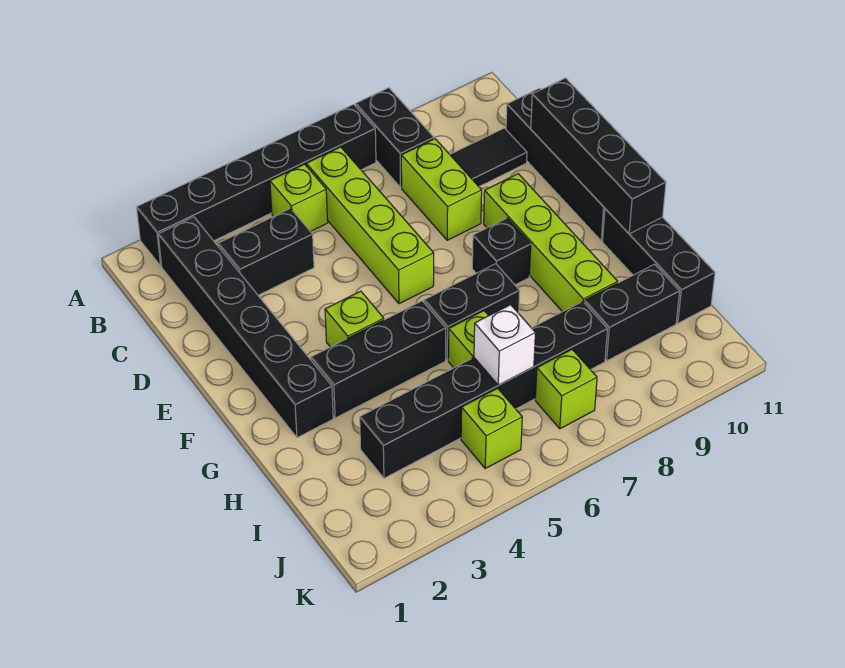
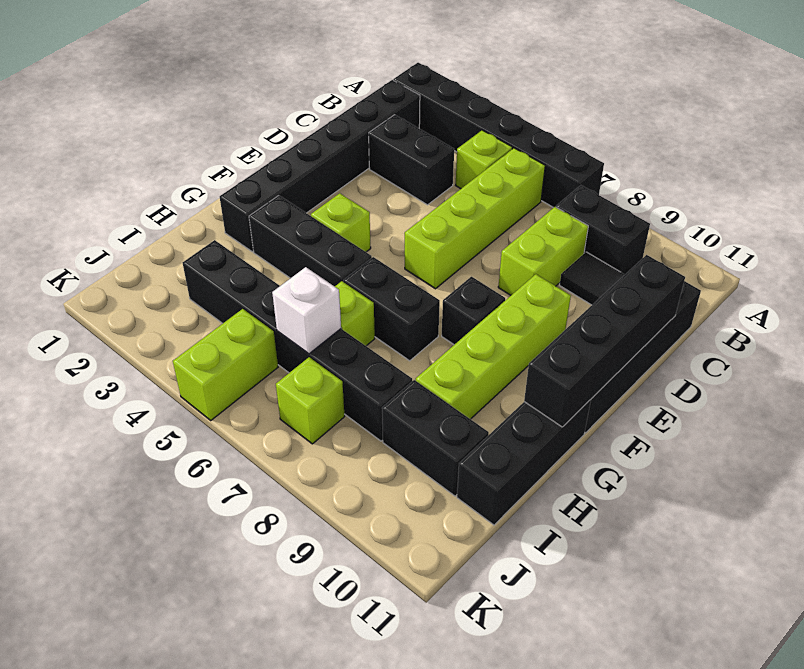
black 1x2 brick [355,88,434,187] -> black 1x2 brick turned to [556,185,650,274]
lime 1x1 brick [461,388,522,468] -> lime 1x2 brick [173,309,278,420]

